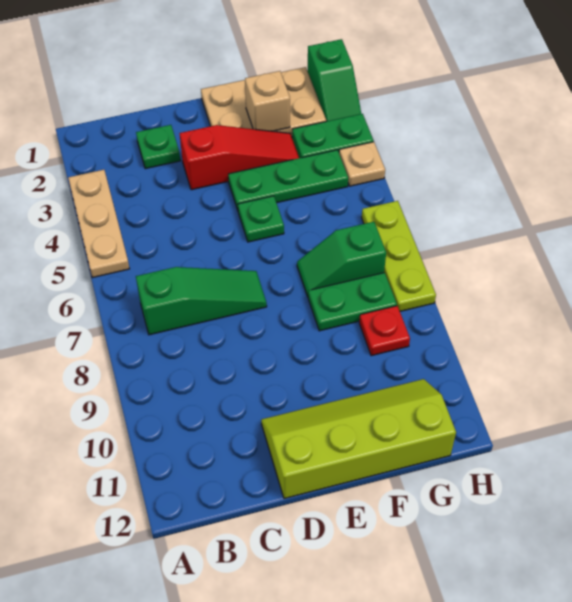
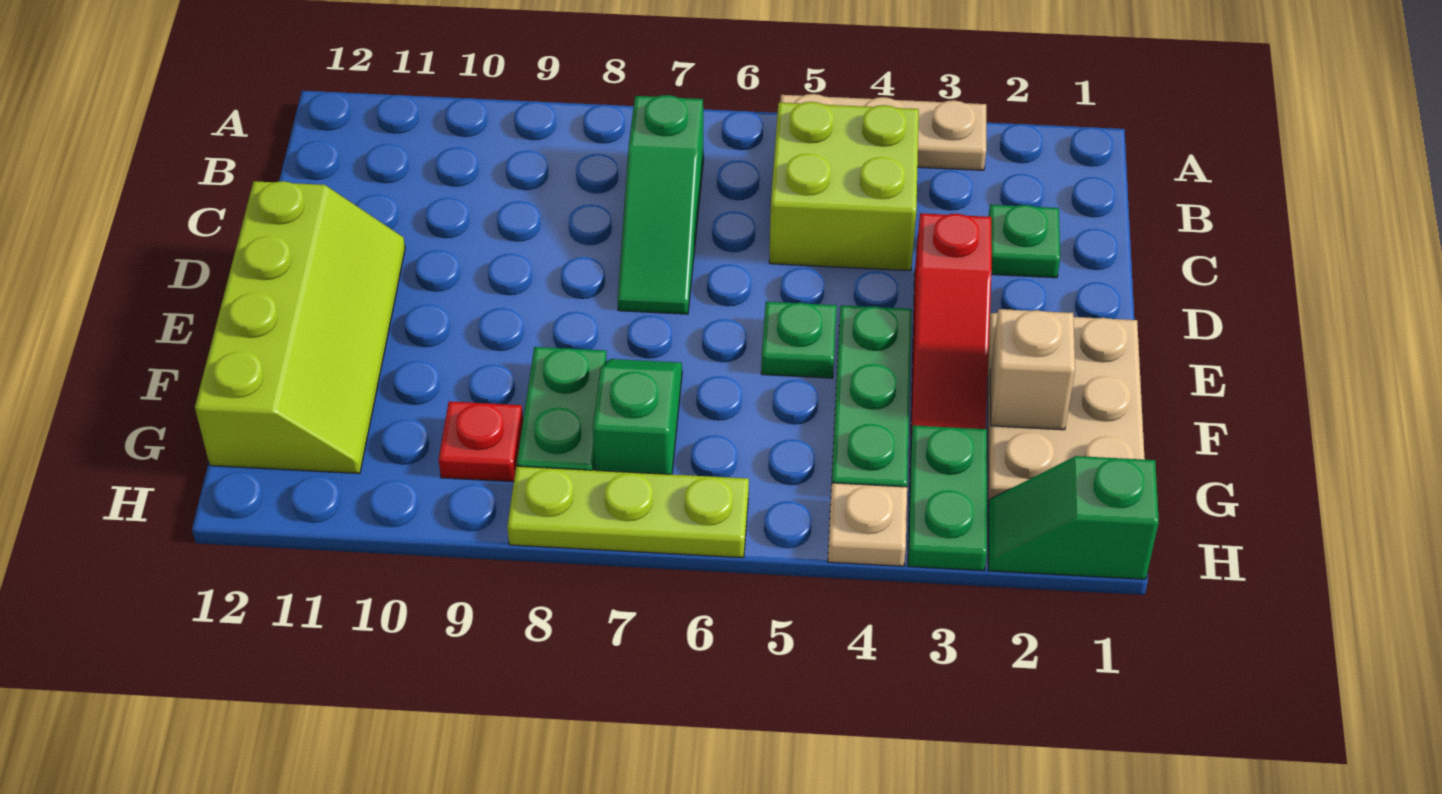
none -> lime 2x2 brick [769,102,919,271]

